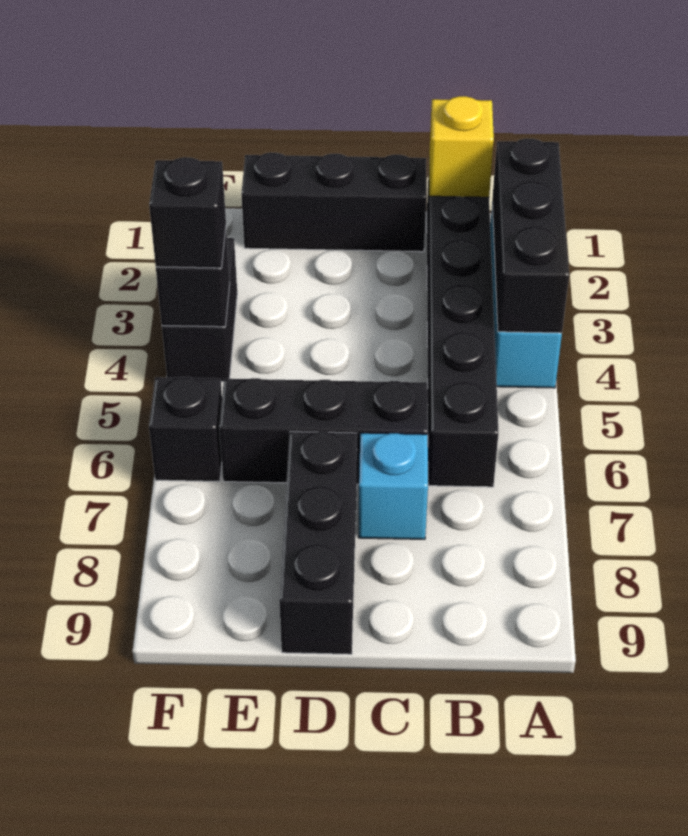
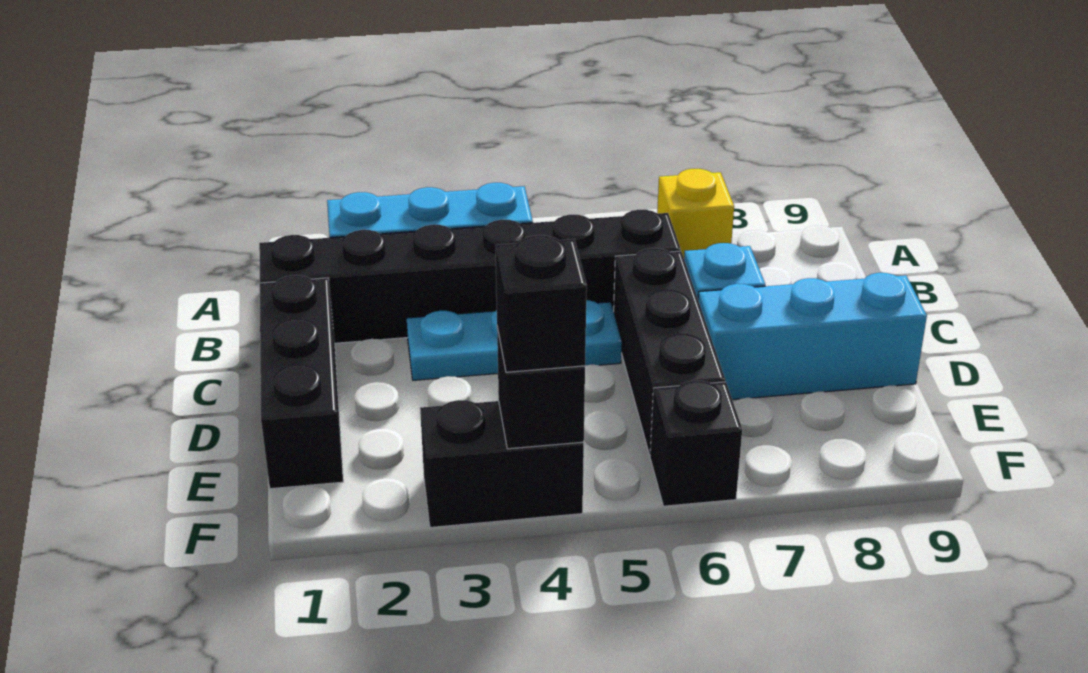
black 1x3 brick [492,138,569,333] -> none
yellow 1x1 brick [429,96,494,197] -> yellow 1x1 brick moved to [657,169,734,257]
none -> cyan 1x3 plate [407,300,622,380]
black 1x3 brick [279,432,357,654] -> cyan 1x3 brick [698,273,927,400]

